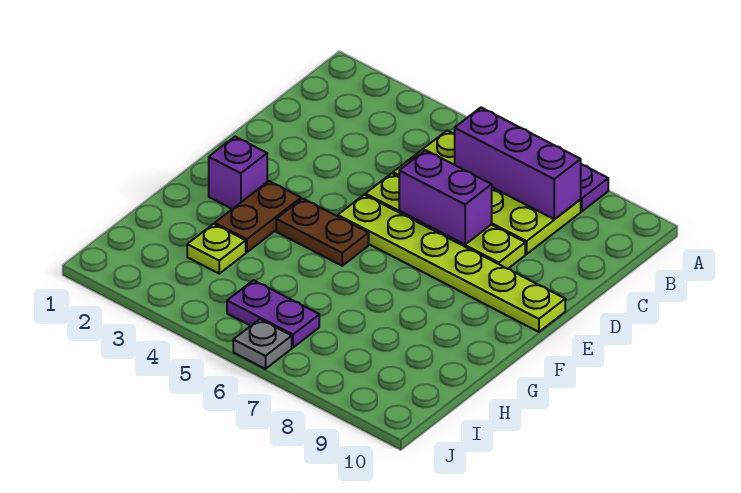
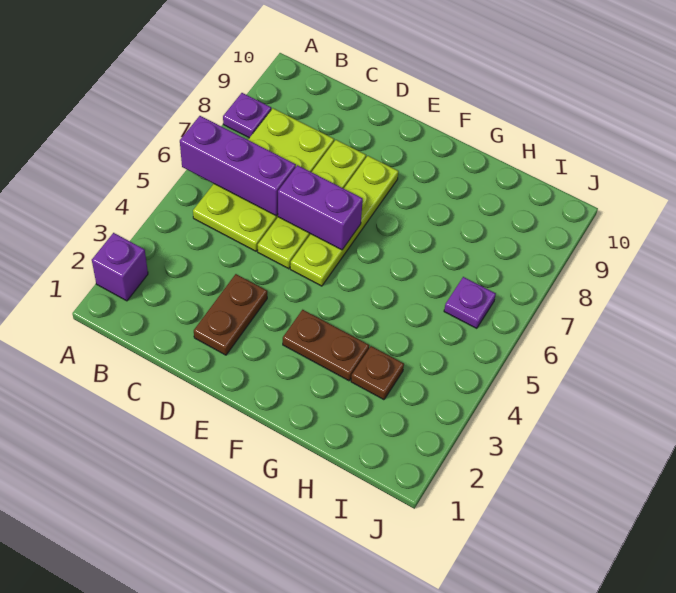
purple 1x3 brick [455,108,581,219] -> purple 1x3 brick turned to [180,116,296,216]
purple 1x2 brick [399,150,492,245] -> purple 1x2 brick turned to [278,165,363,250]
lime 1x6 plate [338,195,565,332] -> lime 1x4 plate [290,156,398,286]
purple 1x1 brick [209,137,267,209] -> purple 1x1 brick moved to [92,233,148,301]
brown 1x2 plate [276,199,369,266] -> brown 1x2 plate moved to [194,274,267,355]
lime 1x1 plate [187,224,246,274] -> brown 1x1 plate [351,346,404,400]
purple 1x2 plate [227,280,319,347] -> purple 1x1 plate [444,277,496,328]
grey 1x1 plate [233,319,292,369] -> none

